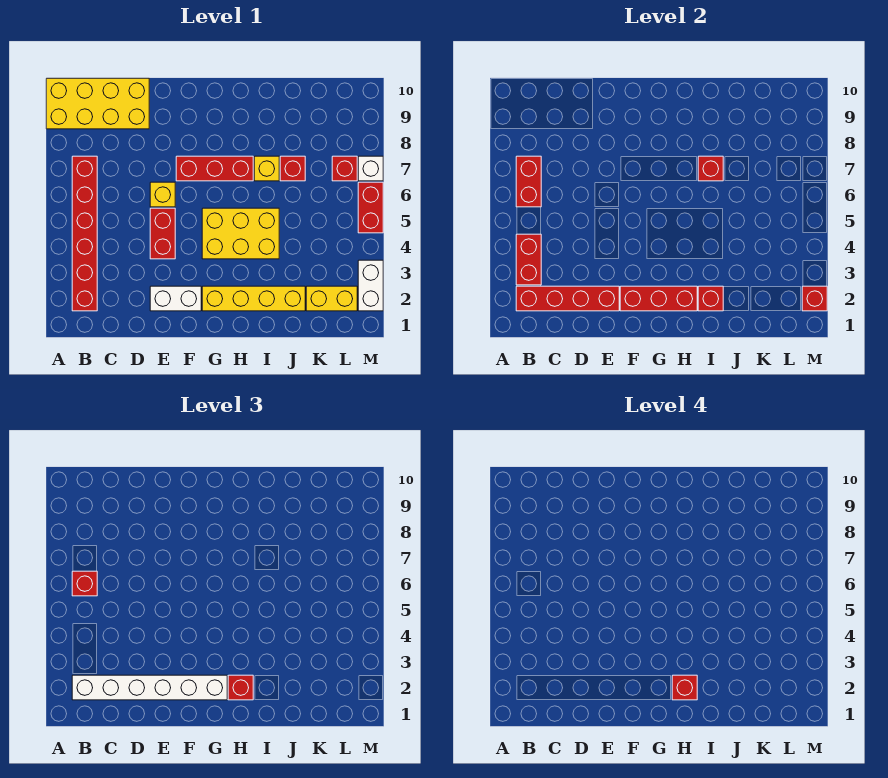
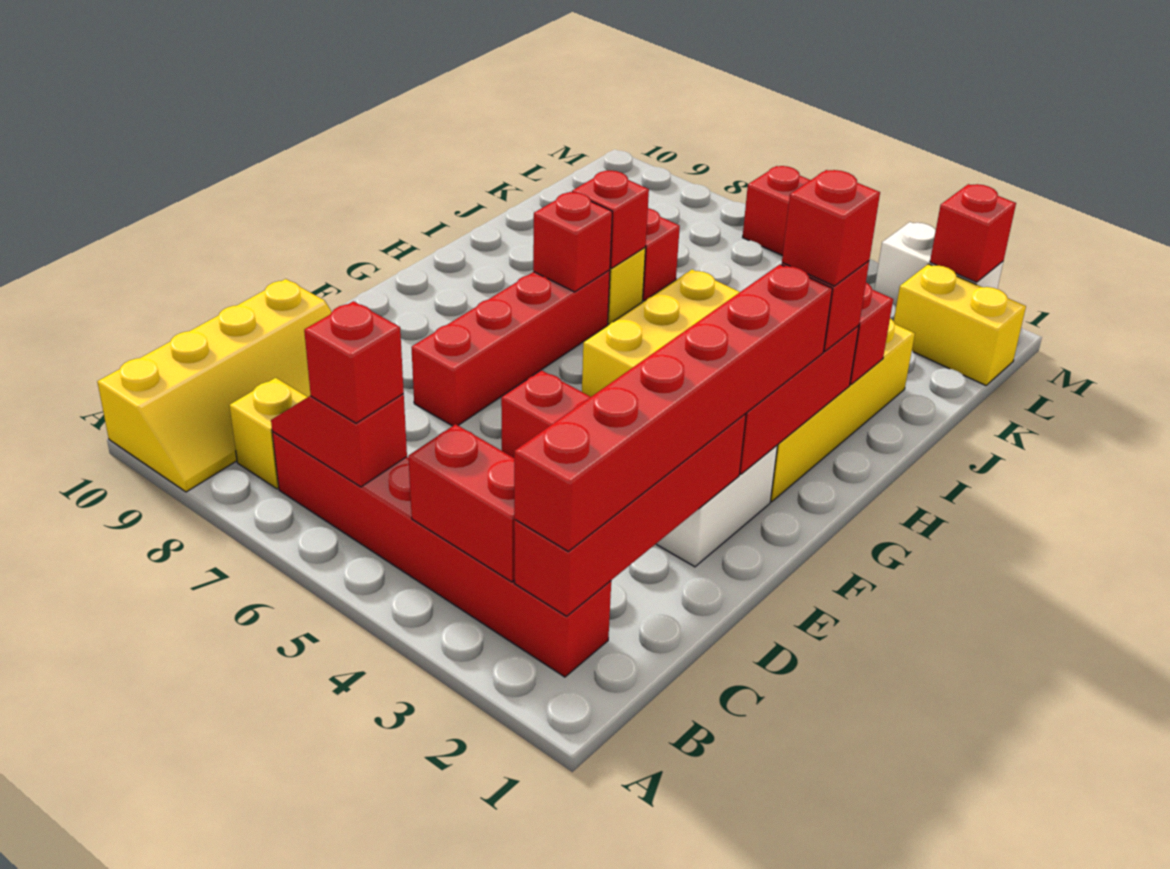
yellow 2x4 brick [46,78,149,129] -> yellow 2x4 slope [97,279,332,492]
white 1x6 brick [72,675,227,700] -> red 1x6 brick [514,264,832,551]
red 1x2 brick [516,156,541,207] -> red 1x2 slope [271,394,407,487]
yellow 1x1 brick [150,182,175,207] -> yellow 1x1 brick moved to [229,378,307,489]
red 1x3 brick [176,156,253,181] -> red 1x4 brick [411,270,610,426]
yellow 1x2 brick [306,286,357,311] -> yellow 1x2 brick turned to [894,264,1026,385]
red 1x1 brick [332,156,357,181] -> red 1x1 brick moved to [533,192,612,292]
white 1x1 brick [358,156,383,181] -> none

